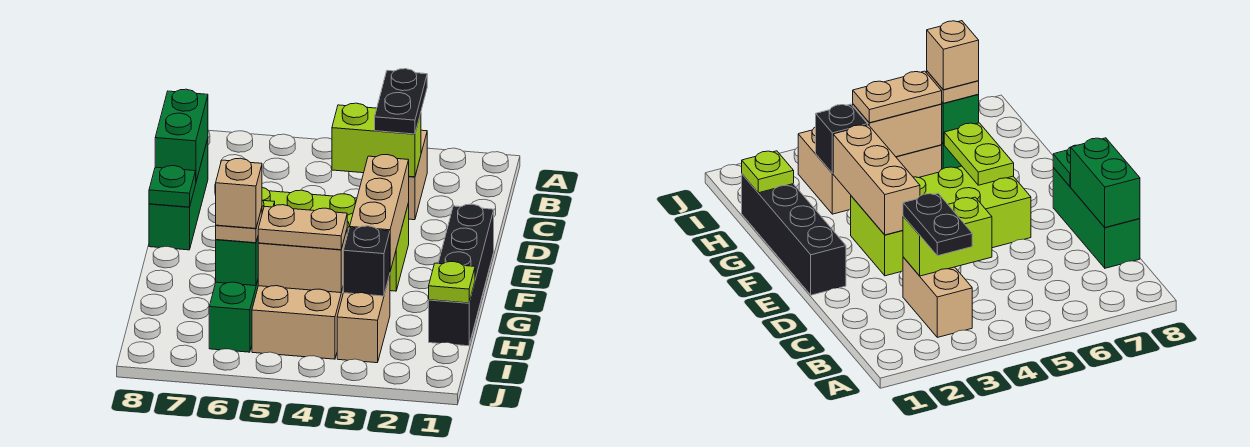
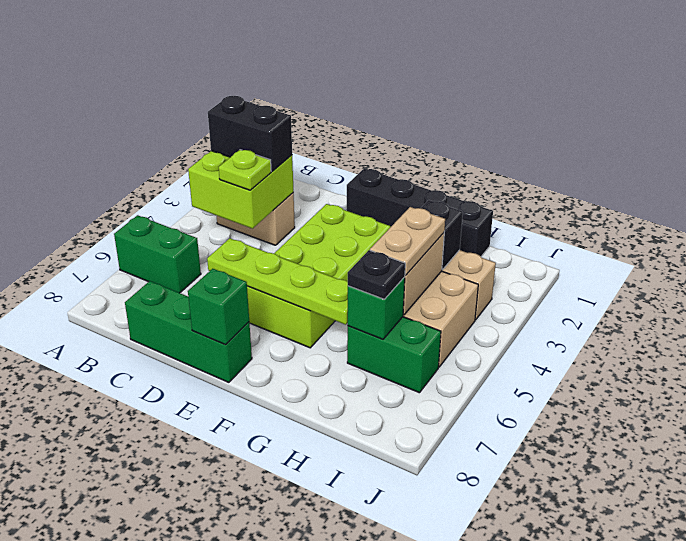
black 1x2 plate [375,69,427,134] -> black 1x2 brick [208,96,292,171]
lime 1x2 brick [332,103,421,177] -> lime 2x2 brick [188,151,294,229]
green 1x2 brick [155,89,208,181] -> green 1x2 brick moved to [114,215,201,293]
tan 1x3 brick [350,155,409,271] -> none
green 1x1 plate [149,166,196,207] -> green 1x1 brick [188,269,249,345]
lime 1x2 plate [944,123,1014,185] -> lime 1x4 plate [207,238,348,325]
lime 1x1 plate [429,262,475,303] -> lime 1x1 plate moved to [219,150,271,190]
tan 1x1 plate [216,208,262,243] -> black 1x1 plate [348,250,405,299]
tan 1x1 brick [216,158,262,228] -> none

